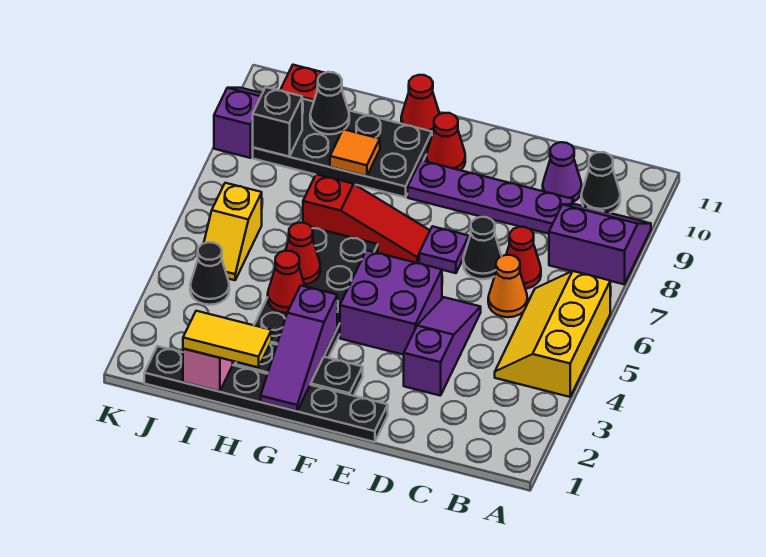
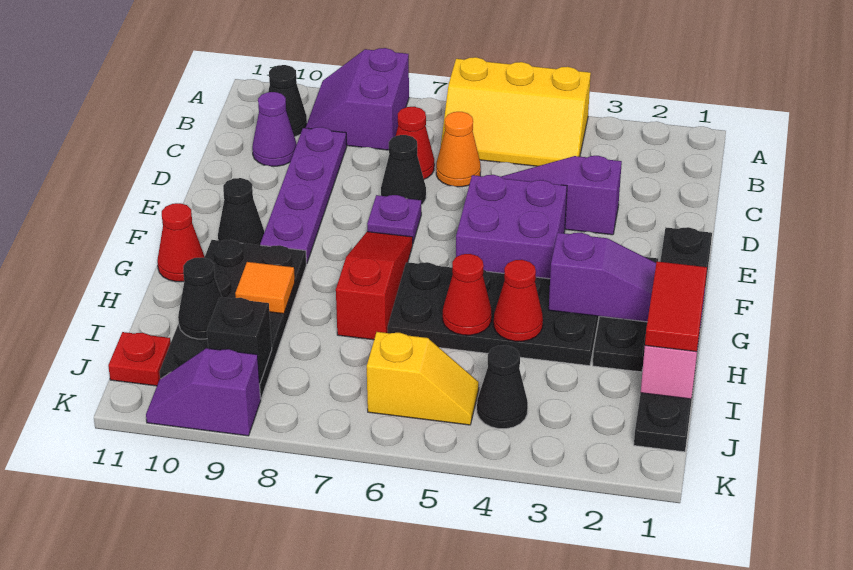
red 1x1 cone [426,113,465,170] -> black 1x1 cone [218,178,264,245]
yellow 1x2 tile [183,311,272,367] -> red 1x2 tile [645,261,707,352]

